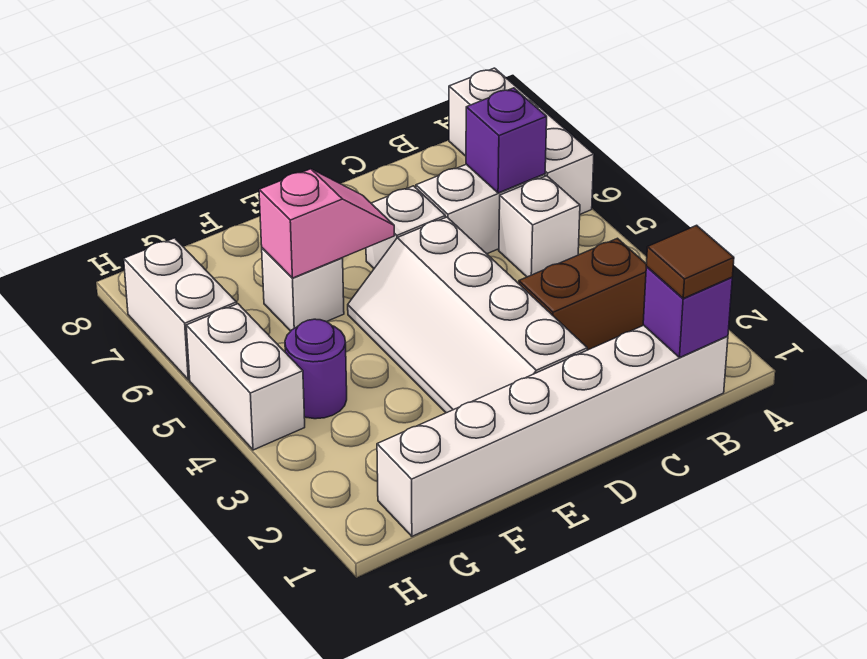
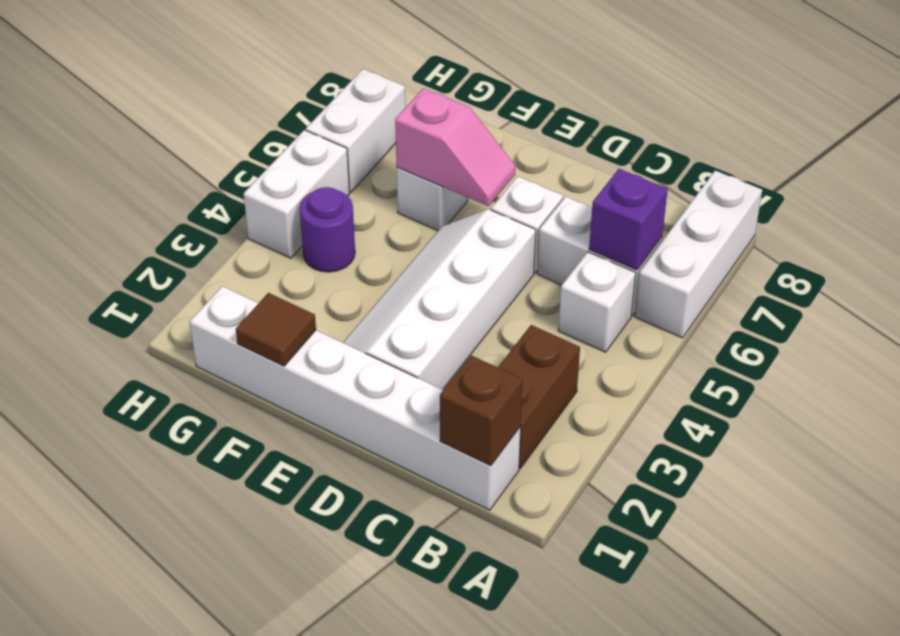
purple 1x1 brick [643,267,732,357] -> brown 1x1 brick [440,355,523,466]
brown 1x1 tile [646,225,734,298] -> brown 1x1 tile moved to [236,293,316,366]
brown 1x2 brick [519,238,647,350] -> brown 1x2 brick turned to [498,325,580,468]

